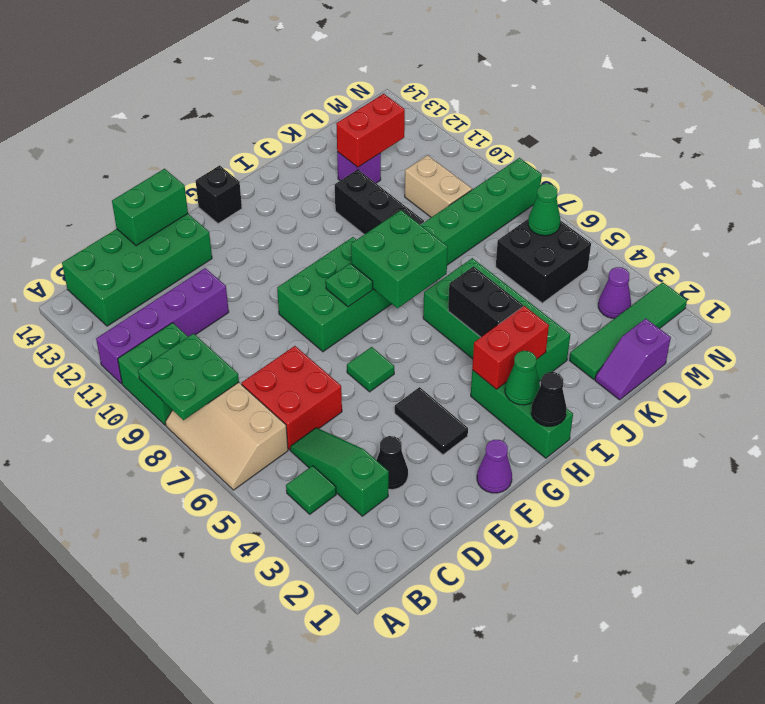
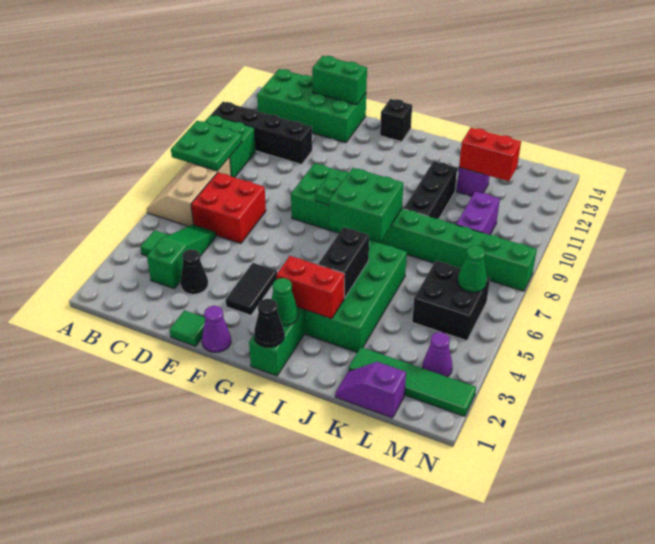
purple 1x4 brick [96,268,229,384] -> black 1x4 brick [211,102,312,164]
green 1x1 tile [347,347,394,392] -> green 1x1 tile moved to [170,310,205,346]
tan 1x2 brick [405,155,472,217] -> purple 1x2 brick [456,192,500,235]

